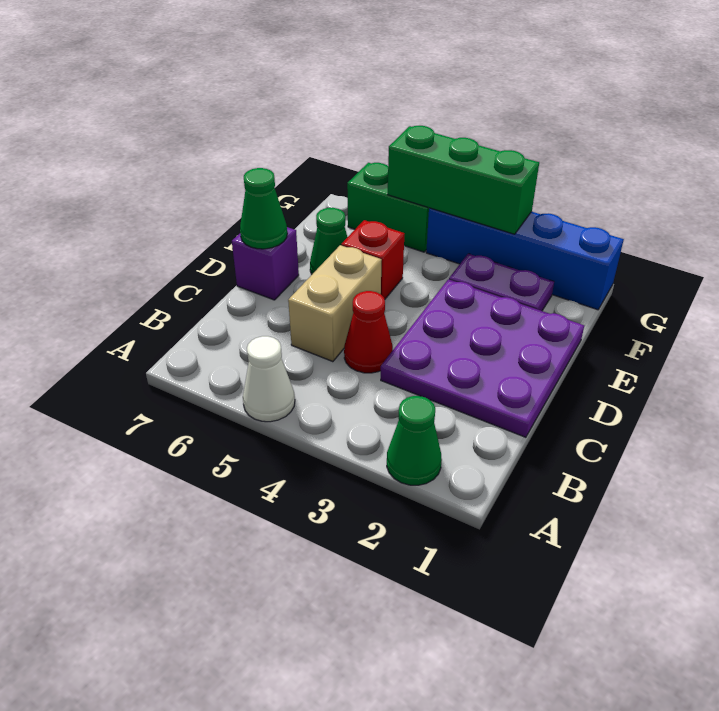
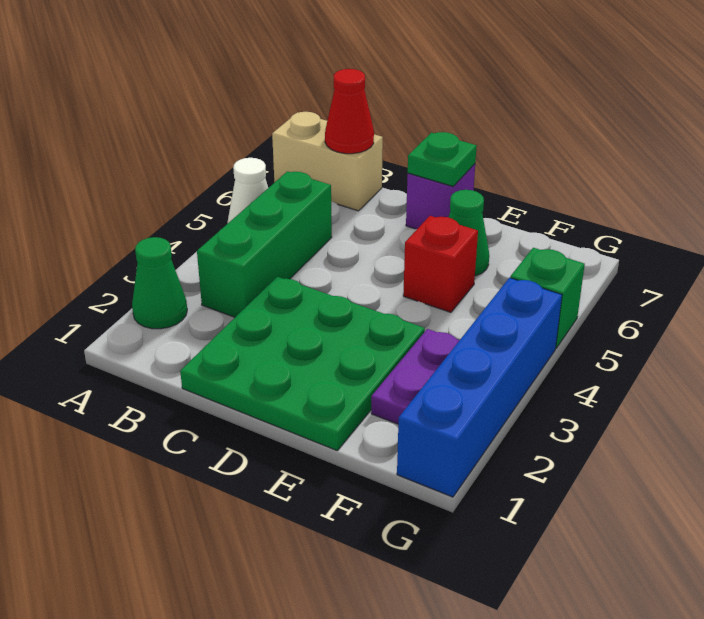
purple 3x3 plate [381,279,584,437] -> green 3x3 plate [180,277,425,450]
red 1x1 cone [344,291,393,373] -> red 1x1 cone moved to [325,69,374,154]
tan 1x2 brick [288,245,382,362] -> tan 1x2 brick moved to [272,112,383,211]
green 1x1 cone [240,168,287,249] -> green 1x1 plate [408,132,477,186]
green 1x3 brick [388,126,539,234] -> green 1x3 brick moved to [197,172,332,317]
green 1x2 brick [347,163,429,252] -> green 1x1 brick [510,248,585,348]

